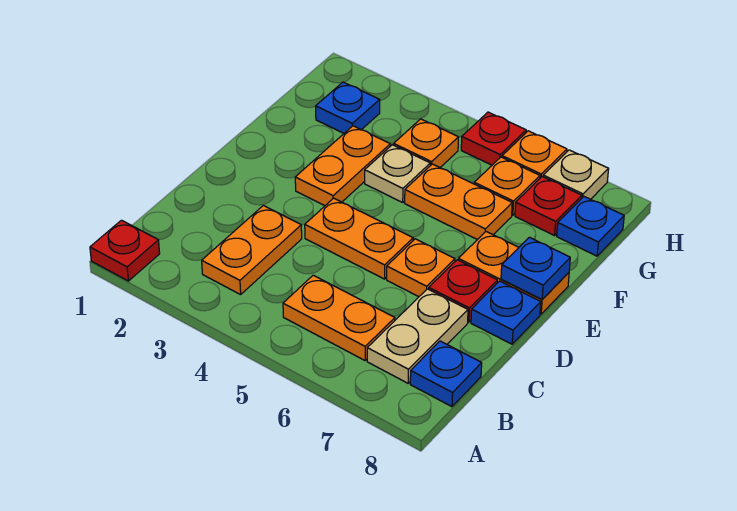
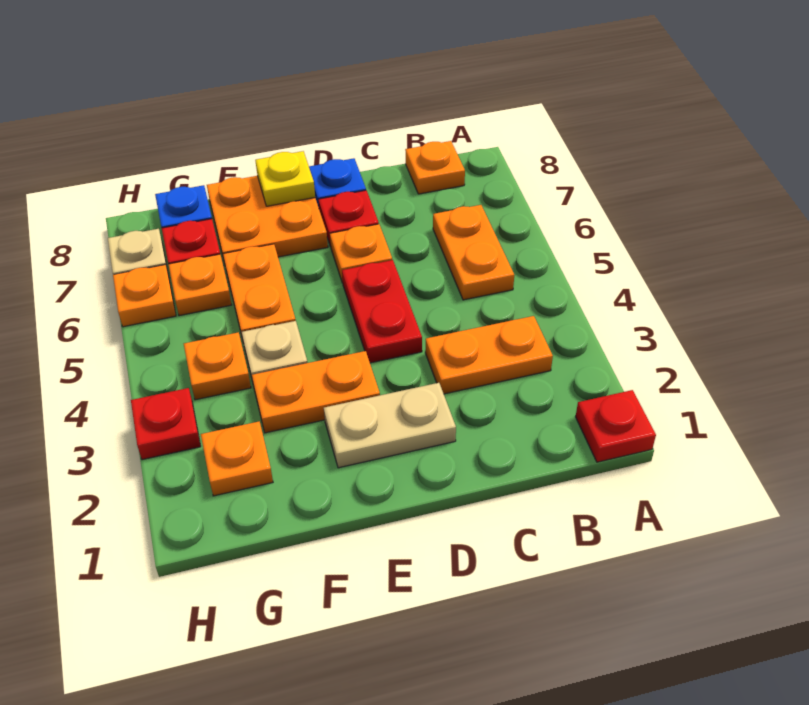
tan 1x2 plate [367,289,468,383] -> tan 1x2 plate moved to [324,383,456,468]
blue 1x1 plate [410,341,482,407] -> orange 1x1 plate [405,141,465,194]
orange 1x2 plate [305,198,413,279] -> red 1x2 plate [342,260,422,363]
orange 1x2 plate [458,232,569,314] -> orange 2x2 plate [207,176,328,259]
blue 1x1 plate [501,237,570,300] -> yellow 1x1 plate [255,151,315,206]
blue 1x1 plate [316,82,380,133] -> orange 1x1 plate [201,421,273,496]
red 1x1 plate [461,112,526,165] -> red 1x1 plate moved to [131,388,201,460]

